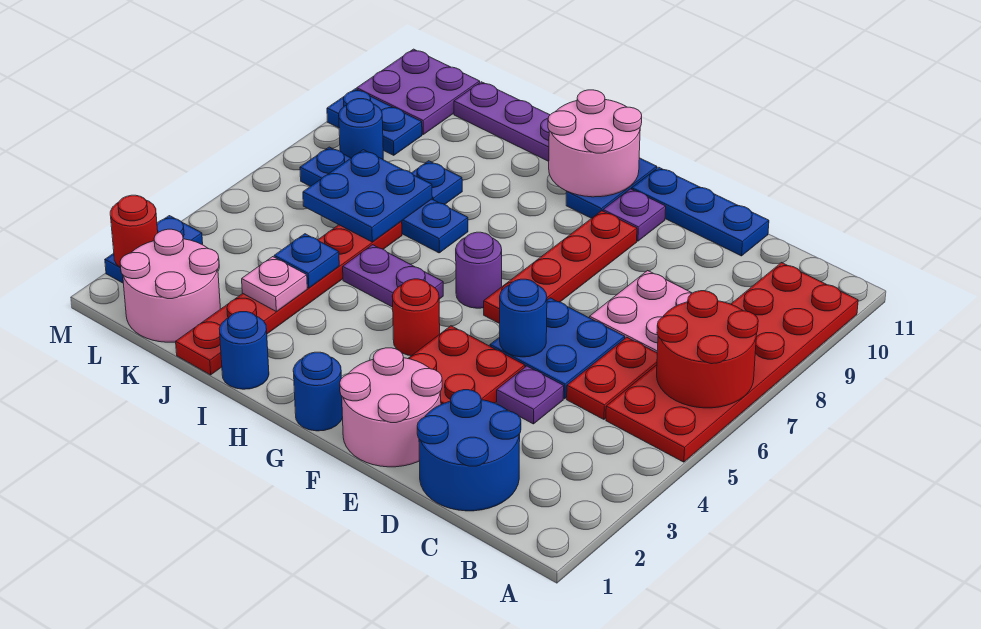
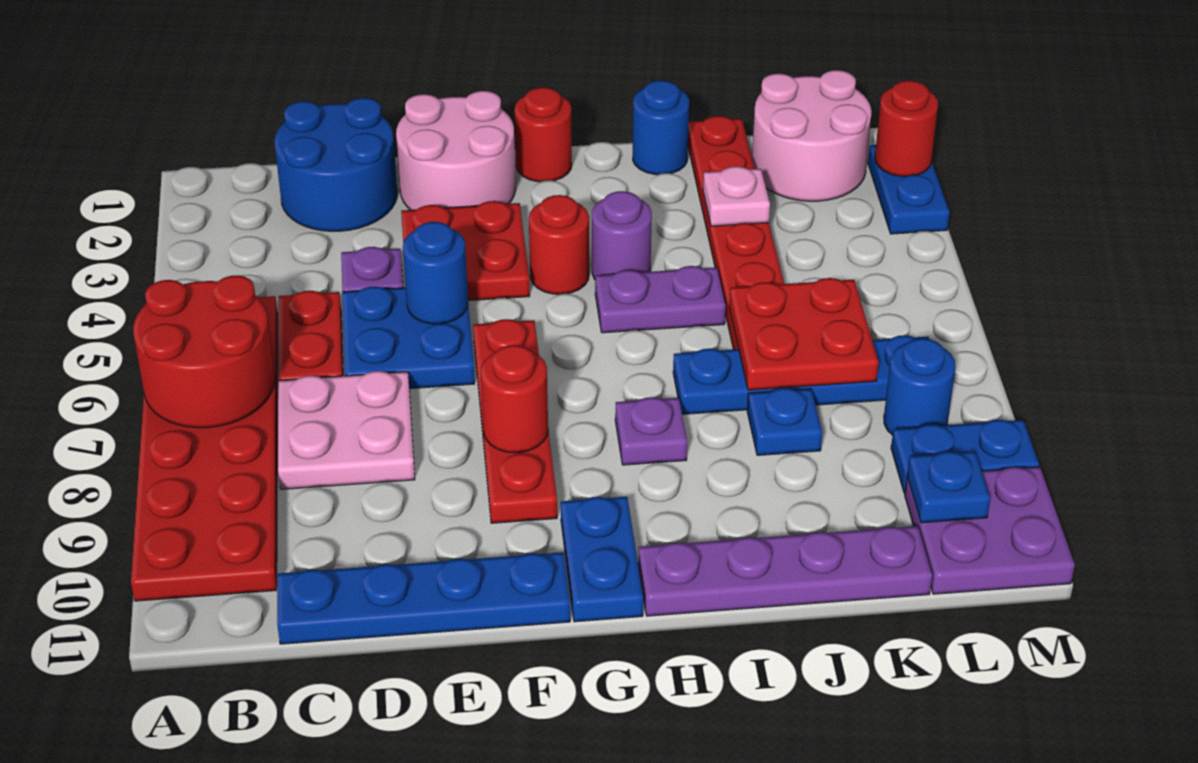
blue 1x3 plate [632,167,769,256] -> blue 1x4 plate [277,552,570,644]
none -> red 1x1 round brick [481,345,548,453]
purple 1x1 plate [603,189,666,241] -> purple 1x1 plate moved to [615,397,687,465]
blue 1x1 round brick [293,352,343,431] -> red 1x1 round brick [515,87,572,182]
purple 1x1 round brick [456,232,502,308] -> purple 1x1 round brick moved to [592,191,652,279]
pink 2x2 round brick [548,90,642,197] -> none
blue 1x1 plate [274,234,339,288] -> blue 1x1 plate moved to [907,452,990,523]
blue 2x2 plate [303,150,432,242] -> red 2x2 plate [729,278,879,390]

